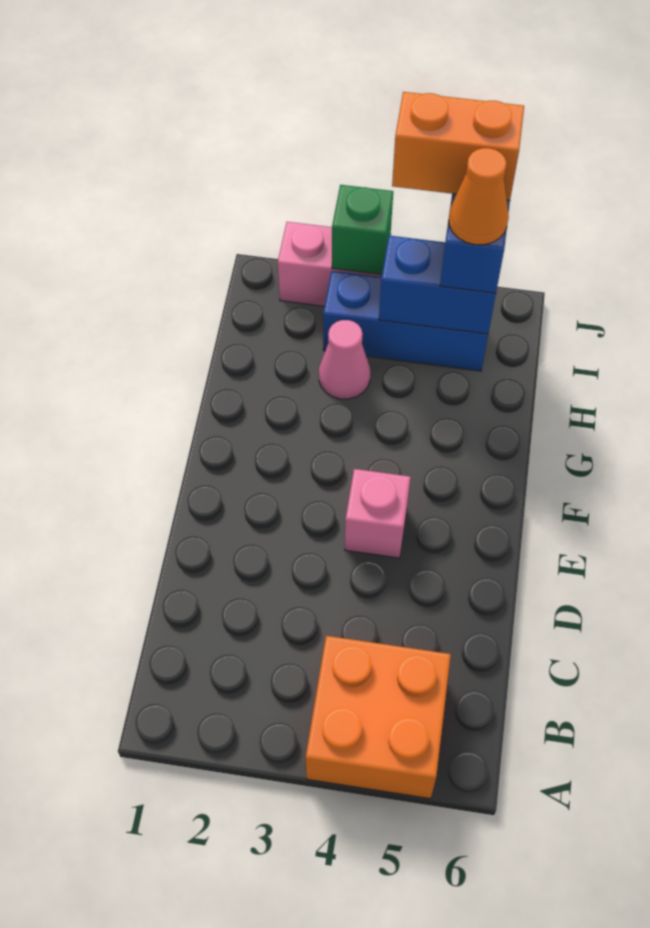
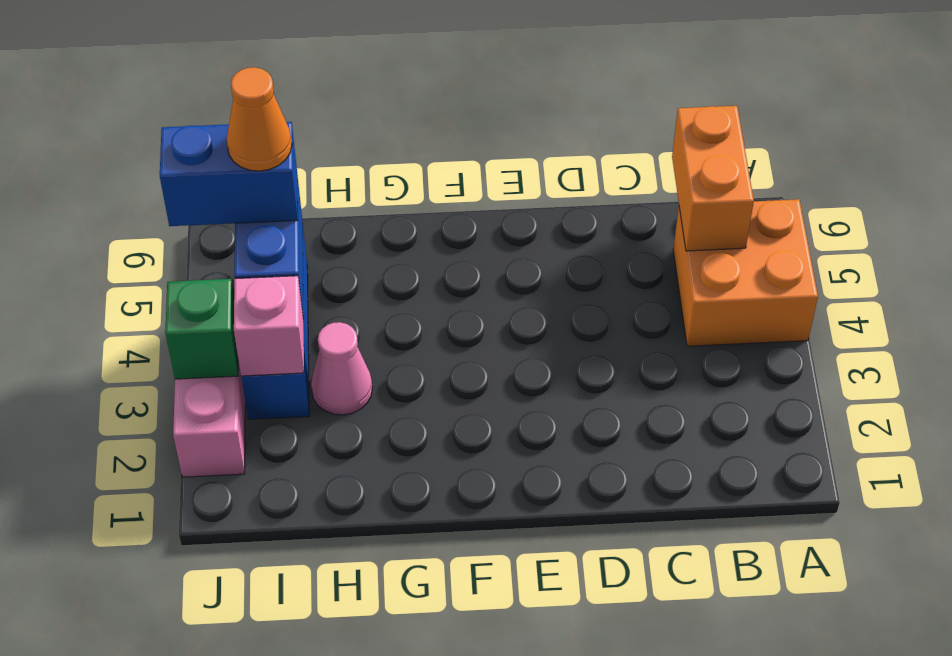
pink 1x1 brick [345,469,410,558] -> pink 1x1 brick moved to [234,276,304,376]
orange 1x2 brick [392,92,524,201] -> orange 1x2 brick moved to [672,106,754,251]

